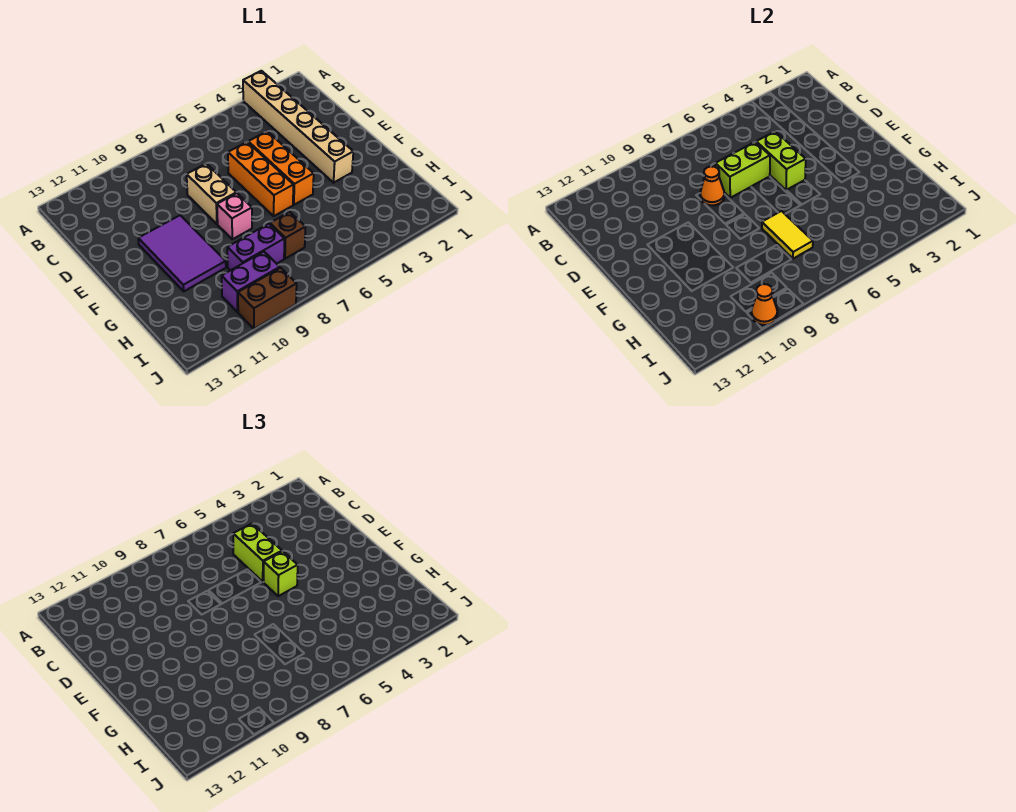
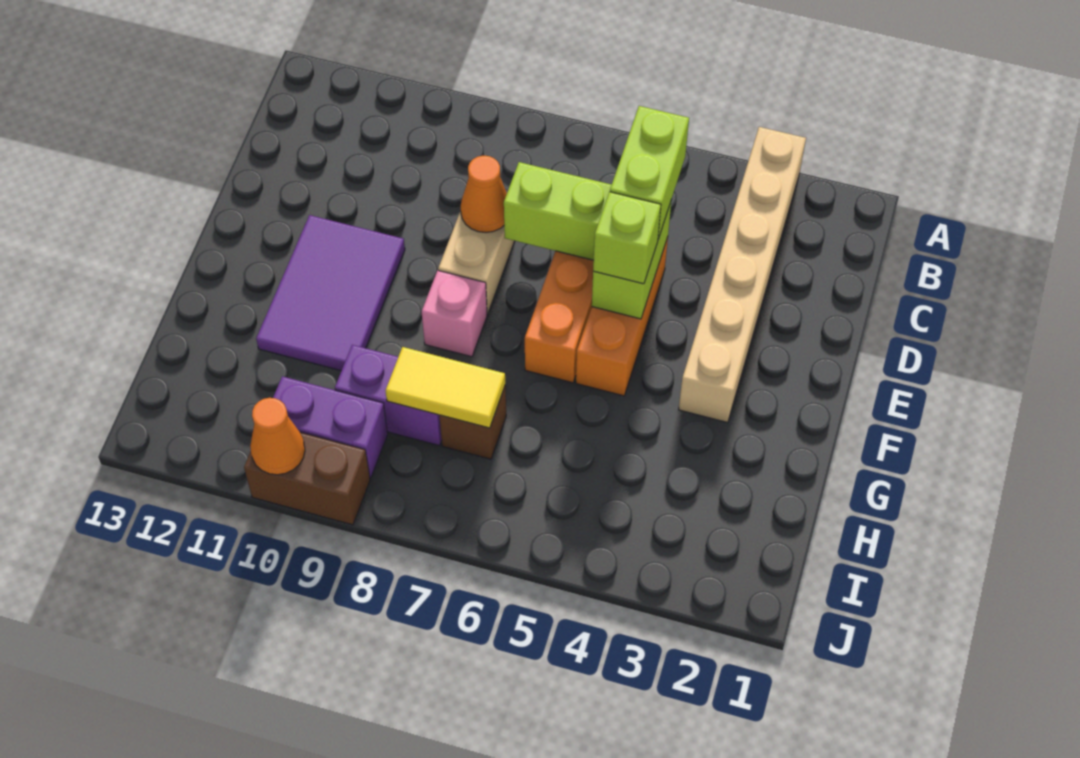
yellow 1x2 tile [762,211,813,259] -> yellow 1x2 tile turned to [385,347,505,428]

